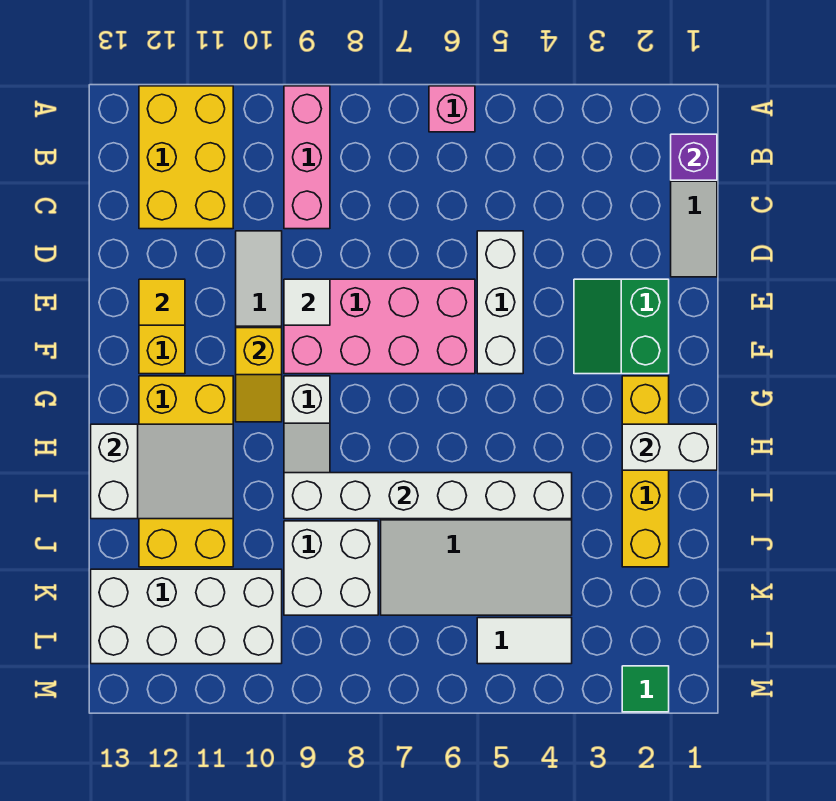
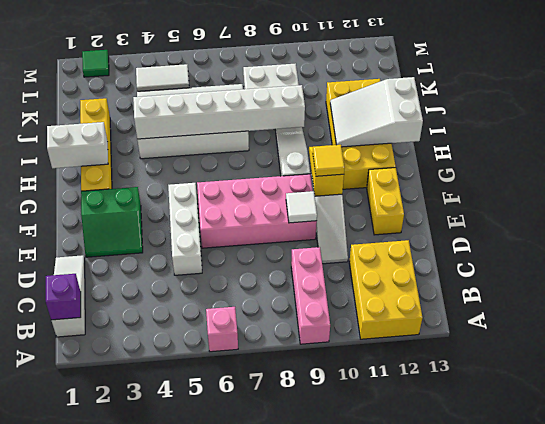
green 2x2 slope [574,279,669,374] -> green 2x2 slope turned to [81,187,143,257]
yellow 1x1 tile [139,279,185,325] -> yellow 1x1 tile moved to [313,145,344,176]
white 2x4 brick [91,569,282,664] -> none

